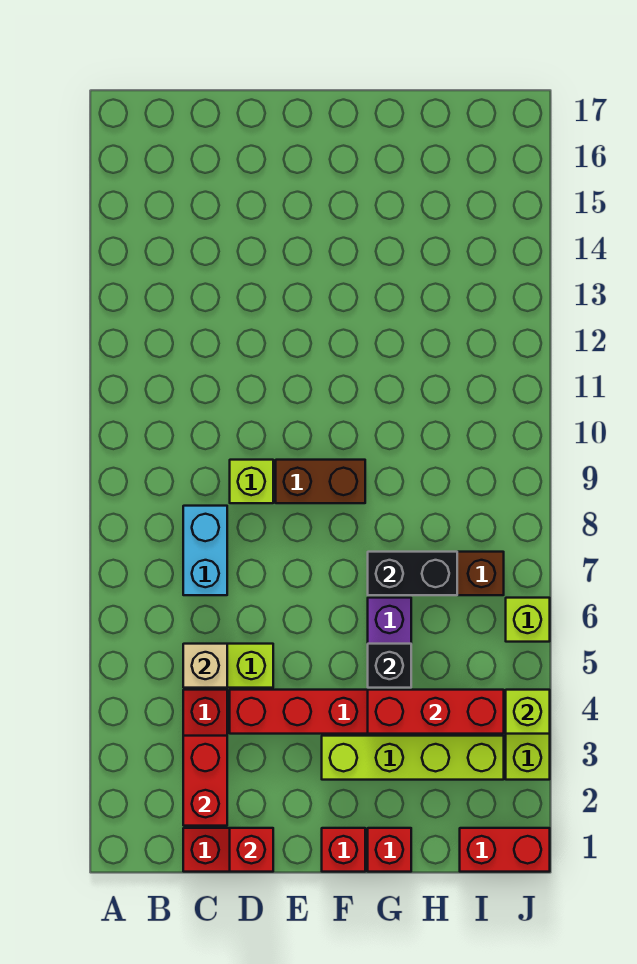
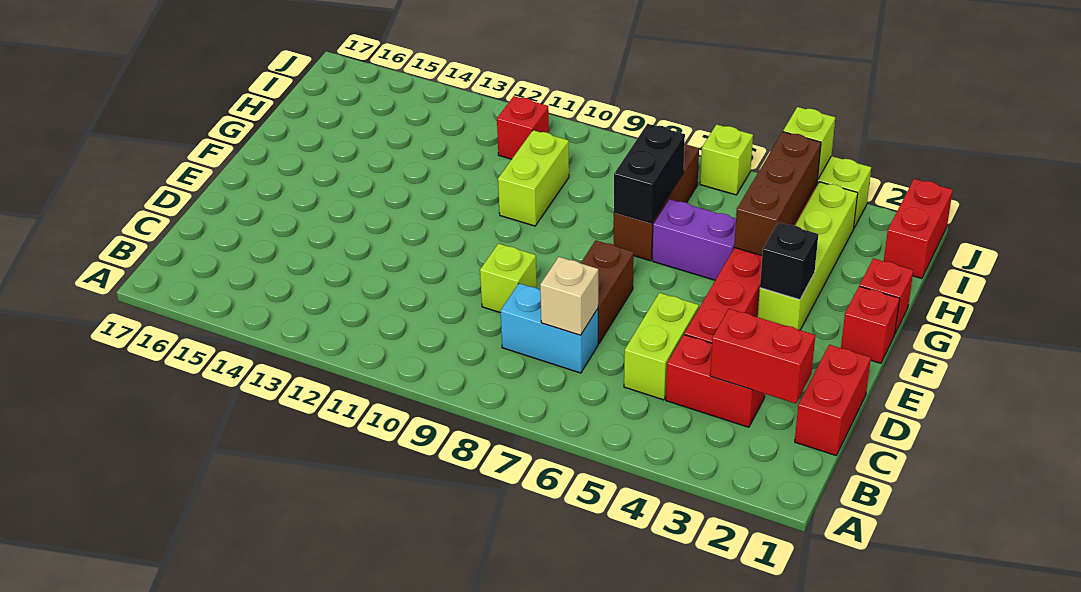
tan 1x1 brick [183,644,227,688] -> tan 1x1 brick moved to [540,257,598,335]
red 1x1 brick [230,828,273,872] -> red 1x1 brick moved to [497,96,549,159]
brown 1x2 brick [276,460,365,503] -> brown 1x2 brick moved to [581,241,634,344]
red 1x3 brick [368,690,504,734] -> brown 1x3 brick [734,132,821,256]
black 1x1 brick [368,644,411,688] -> black 1x1 brick moved to [760,222,818,300]
none -> lime 1x2 brick [498,130,569,226]

